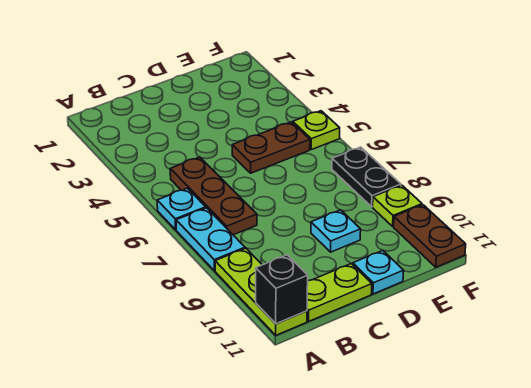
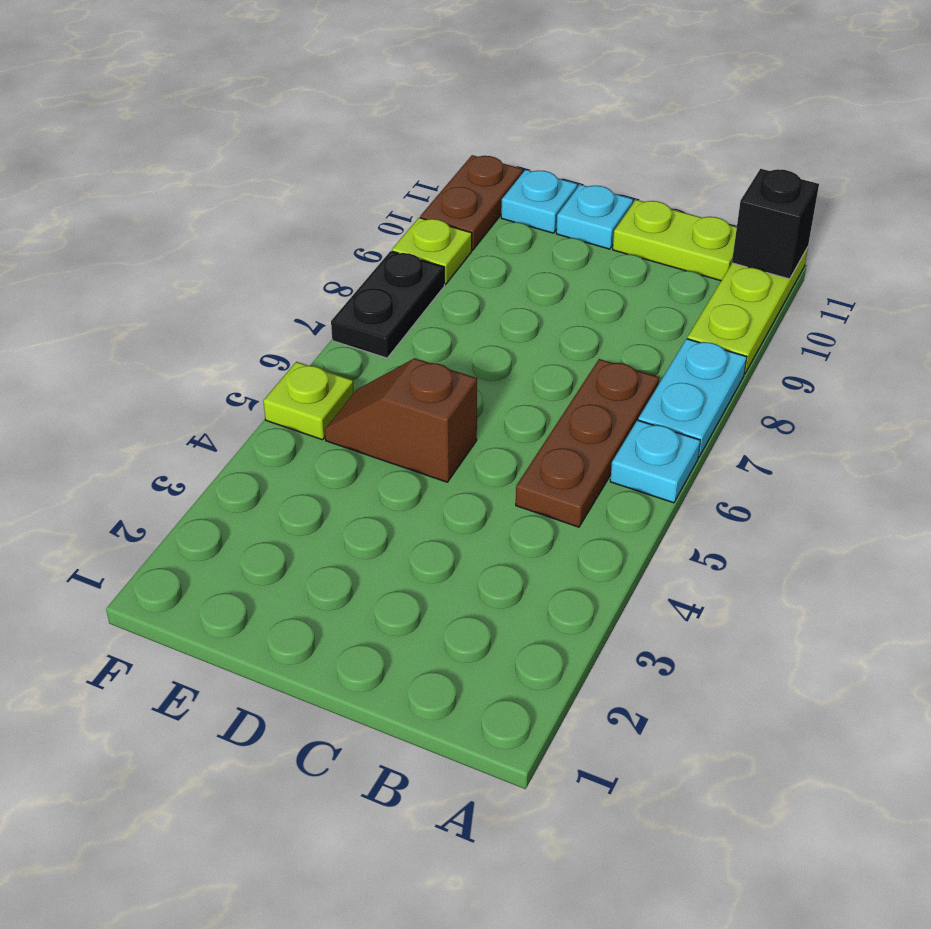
brown 1x2 plate [232,122,310,173] -> brown 1x2 slope [325,358,477,482]
cyan 1x1 plate [311,210,361,252] -> cyan 1x1 plate moved to [501,170,577,233]

